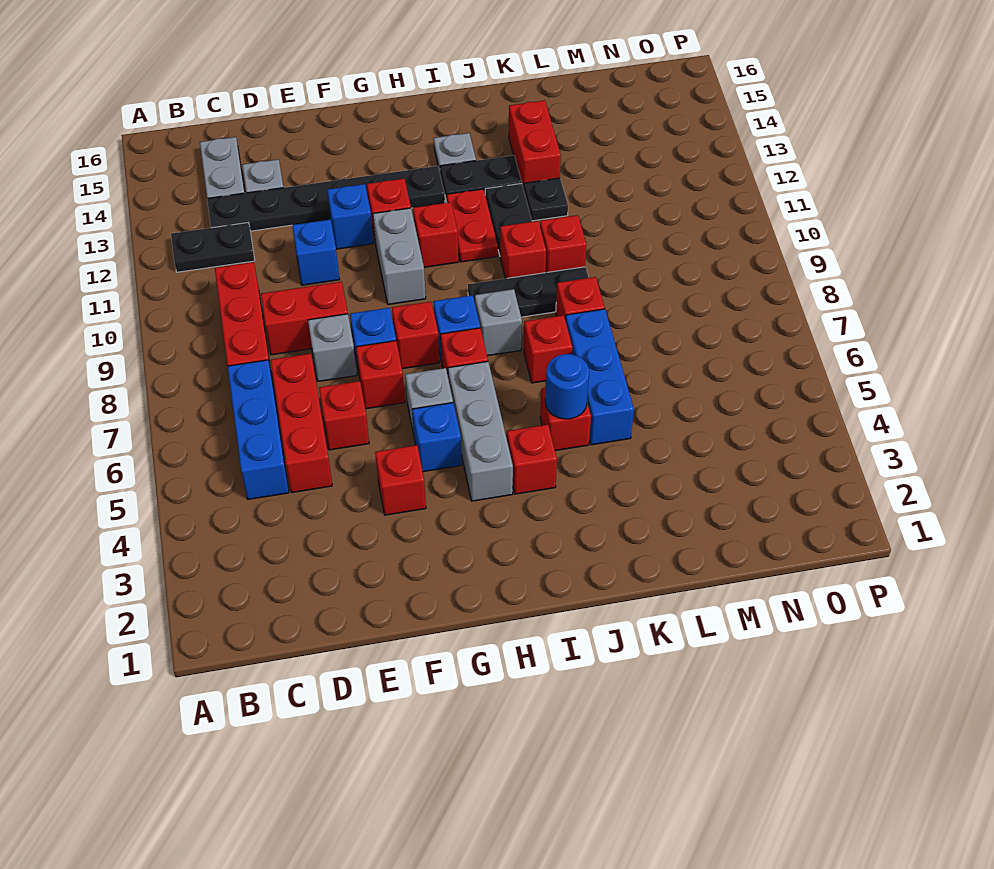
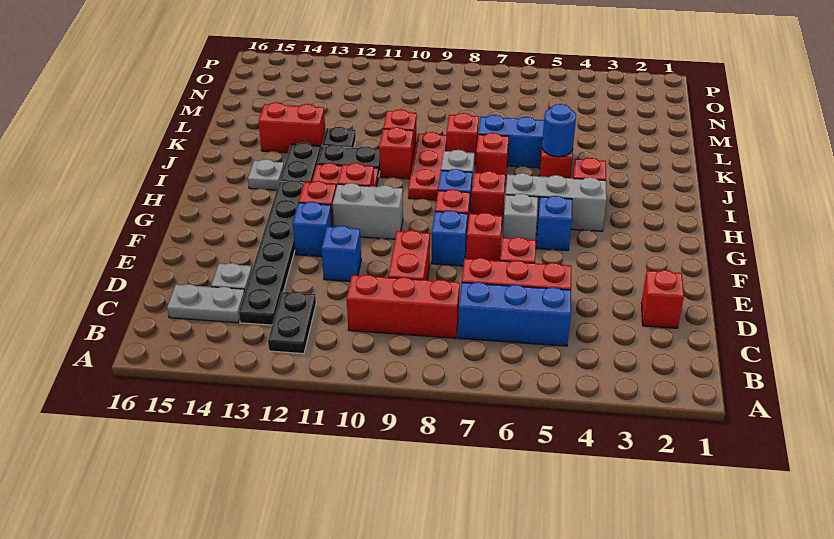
grey 1x1 brick [308,314,357,381] -> none
red 1x1 brick [375,445,426,515] -> red 1x1 brick moved to [641,270,684,328]
black 1x3 plate [468,267,589,317] -> red 1x3 plate [408,132,446,200]

